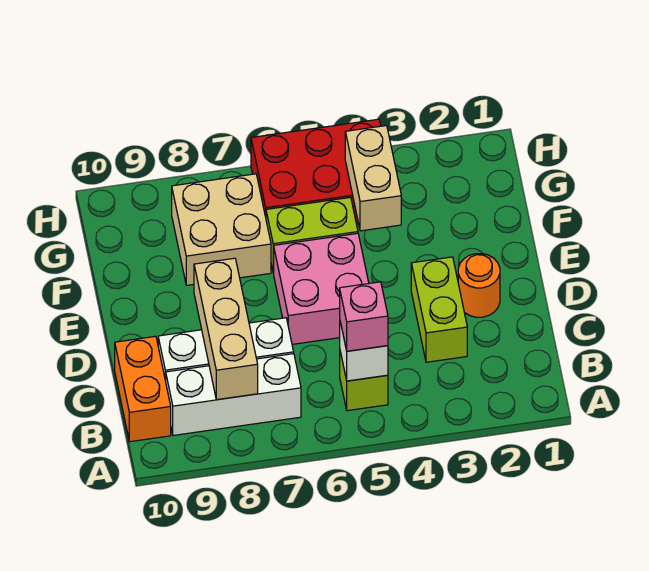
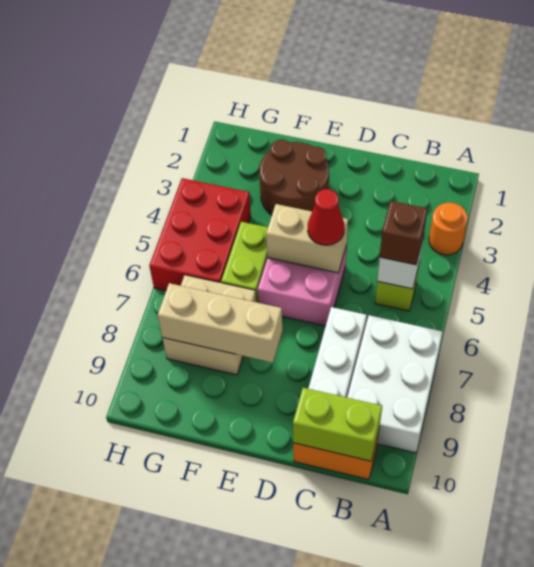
pink 1x1 brick [340,282,388,351] -> brown 1x1 brick [380,201,428,265]
white 1x3 brick [166,354,301,435] -> white 2x3 brick [347,315,443,453]
tan 1x3 brick [194,258,258,400] -> tan 1x3 brick moved to [158,283,282,363]
lime 1x2 brick [411,257,467,362] -> lime 1x2 brick moved to [293,388,382,461]
orange 1x1 round brick [458,254,500,317] -> orange 1x1 round brick moved to [429,203,468,255]
none -> red 1x1 cone [308,189,345,245]
none -> brown 2x2 round brick [259,140,329,215]
tan 1x2 brick [345,126,401,231] -> tan 1x2 brick moved to [266,204,348,273]

